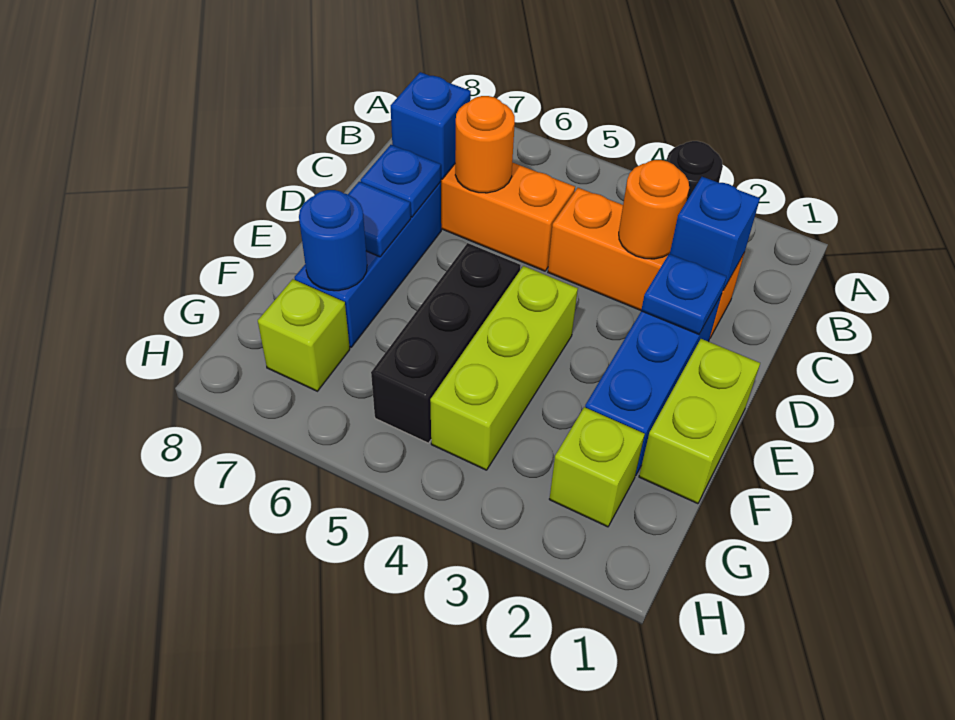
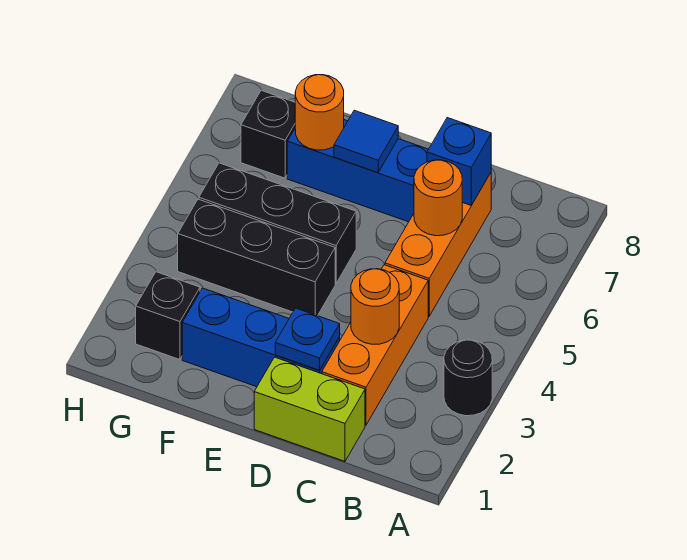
blue 1x1 brick [670,177,760,290] -> none
blue 1x1 plate [361,145,441,217] -> none
lime 1x2 brick [639,339,760,504] -> lime 1x2 brick moved to [254,357,365,461]
lime 1x3 brick [430,266,578,470] -> black 1x3 brick [178,199,335,316]
blue 1x1 round brick [299,190,367,291] -> orange 1x1 round brick [295,75,344,150]
lime 1x1 brick [549,407,645,527] -> black 1x1 brick [136,272,200,360]
lime 1x1 brick [258,279,350,391] -> black 1x1 brick [241,90,295,178]

